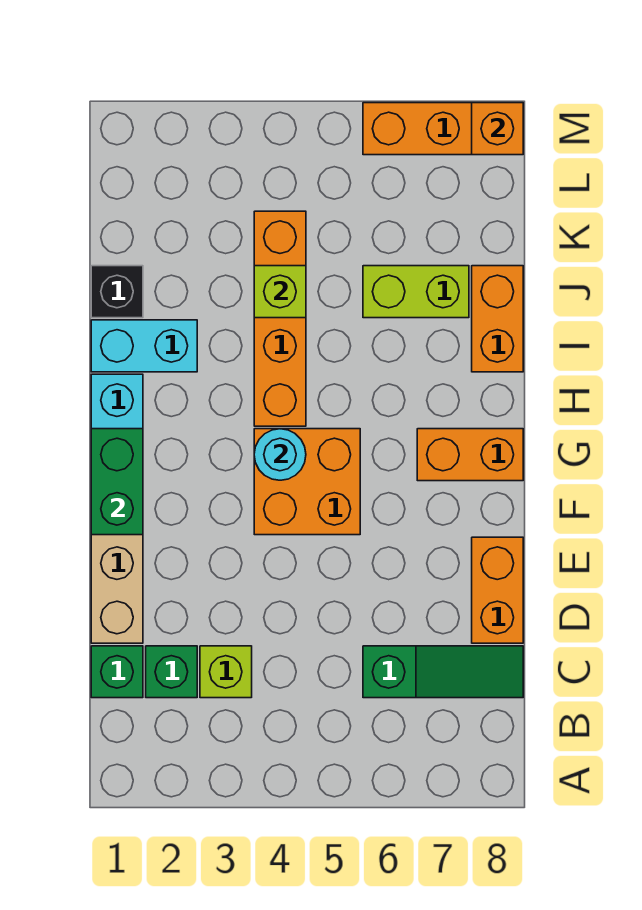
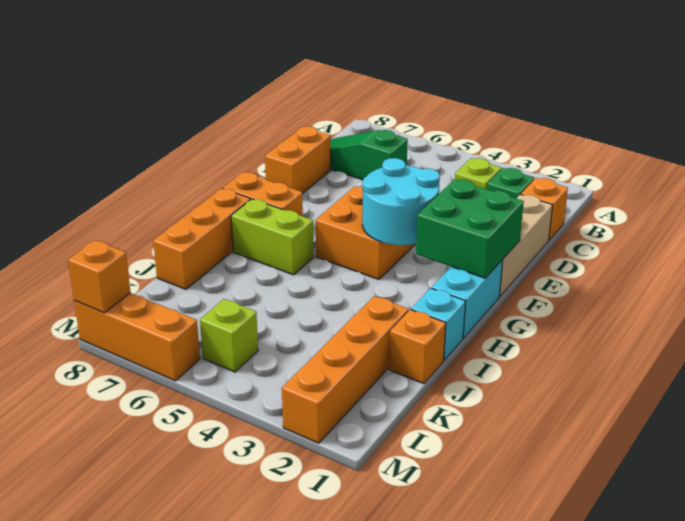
green 1x1 brick [91,646,143,698] -> orange 1x1 brick [521,178,568,240]
green 1x2 brick [91,429,143,535] -> green 2x2 brick [416,179,524,278]
cyan 1x1 round brick [254,429,306,480] -> cyan 2x2 round brick [362,158,440,245]
orange 1x4 brick [254,211,306,426] -> orange 1x4 brick moved to [282,296,409,443]
cyan 1x2 brick [91,320,197,372] -> cyan 1x1 brick [411,288,466,360]
orange 1x2 brick [472,266,523,372] -> orange 1x3 brick [153,188,251,289]
black 1x1 brick [91,266,143,318] -> orange 1x1 brick [389,310,446,384]
lime 1x1 brick [254,266,306,318] -> lime 1x1 brick moved to [200,299,258,372]
lime 1x2 brick [363,266,469,318] -> lime 1x2 brick moved to [231,199,314,275]

